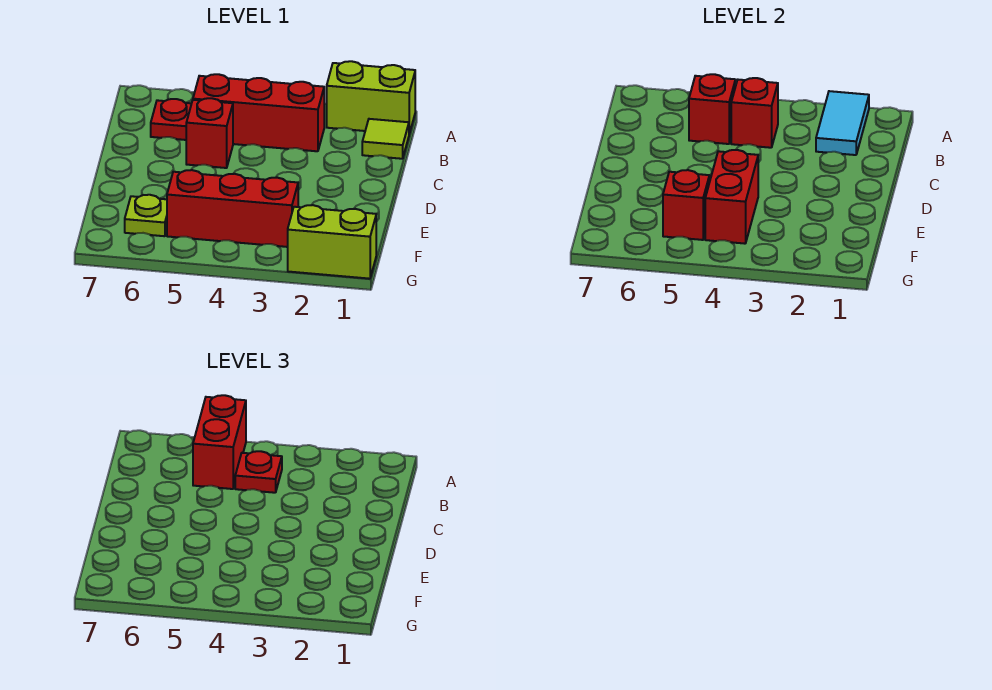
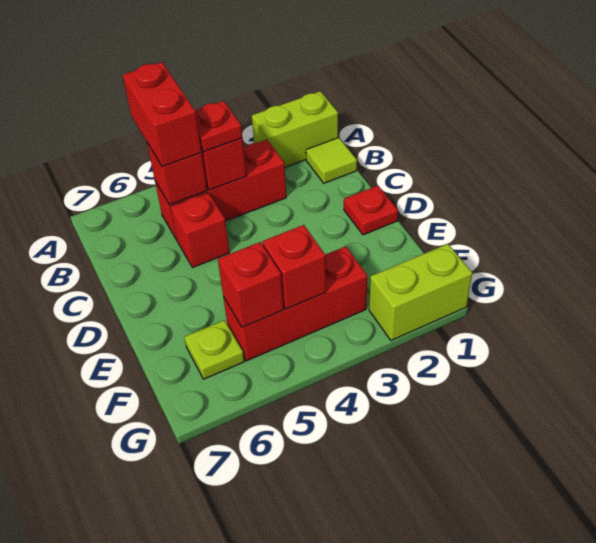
cyan 1x2 tile [816,91,869,155] -> none
red 1x1 plate [151,99,192,140] -> red 1x1 plate moved to [344,186,398,235]
red 1x2 brick [705,150,758,244] -> red 1x1 brick [263,225,326,309]

